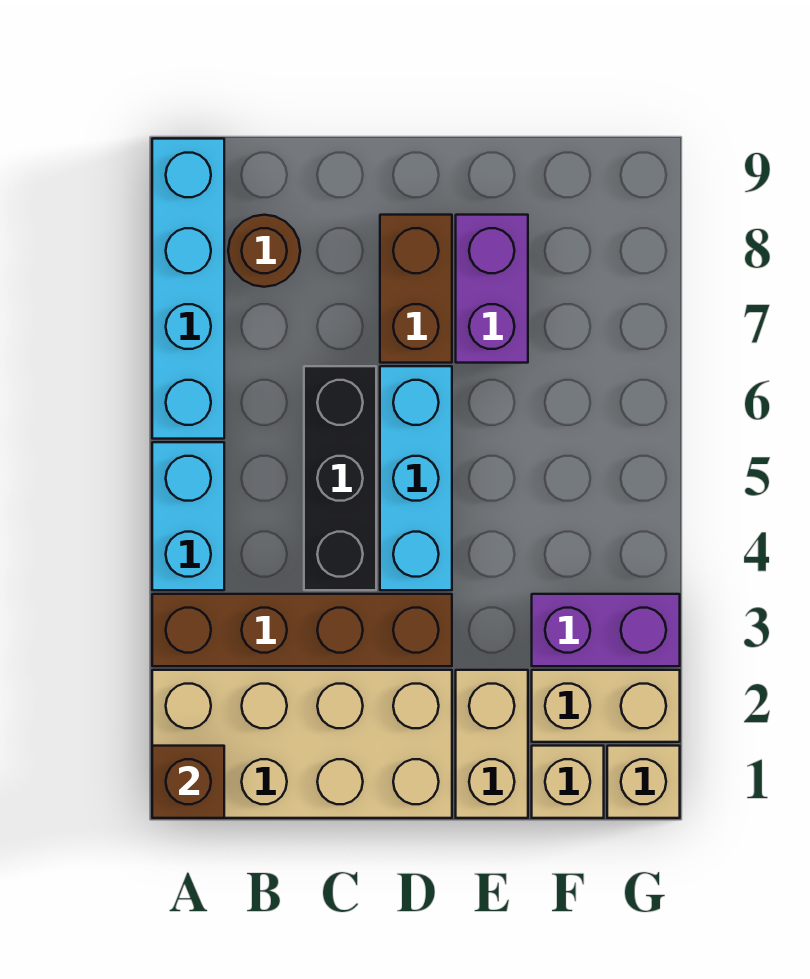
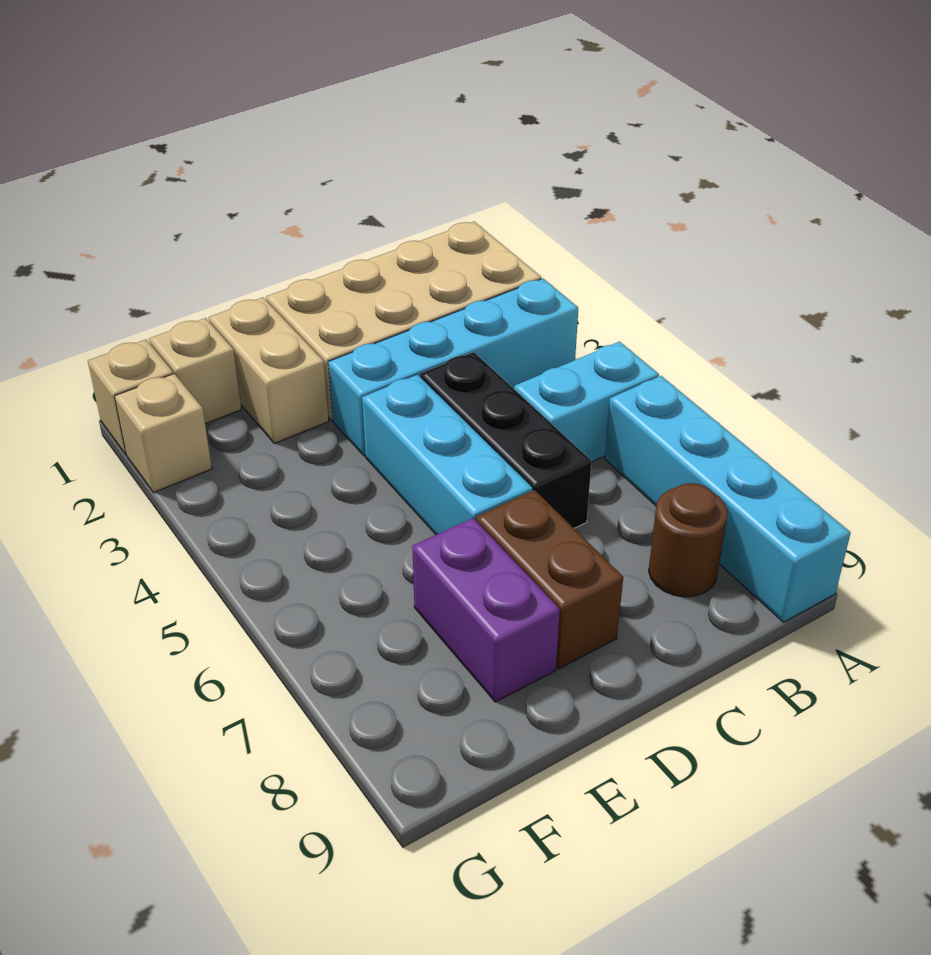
brown 1x1 brick [152,746,224,818] -> none
brown 1x4 brick [152,594,452,666] -> cyan 1x4 brick [328,279,578,456]
cyan 1x2 brick [152,442,224,590] -> cyan 1x2 brick turned to [514,342,659,462]
tan 1x2 brick [532,670,680,742] -> tan 1x1 brick [115,374,212,493]
purple 1x2 brick [532,594,680,666] -> none

